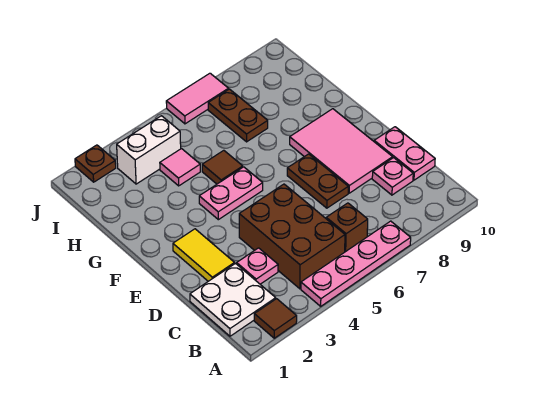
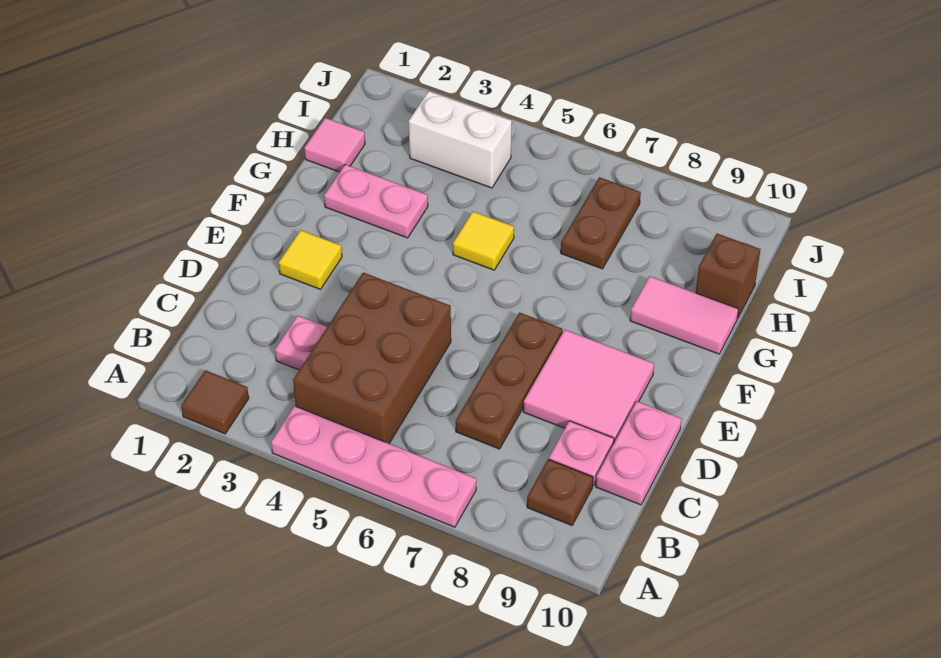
white 2x2 plate [190,264,276,336] -> none
brown 1x1 brick [326,203,368,252] -> brown 1x1 brick moved to [696,234,760,319]
yellow 1x2 tile [173,229,235,281] -> yellow 1x1 tile [279,230,342,289]
brown 1x2 plate [287,154,348,208] -> brown 1x3 plate [456,313,562,449]
pink 2x3 tile [290,109,393,193] -> pink 2x2 tile [523,330,654,443]
pink 1x2 plate [199,167,263,220] -> pink 1x2 plate moved to [324,165,428,238]
brown 1x1 tile [202,150,243,184] -> yellow 1x1 tile [453,211,514,270]
pink 1x1 tile [160,149,200,186] -> pink 1x1 tile moved to [304,118,365,172]
brown 1x1 plate [75,145,116,182] -> brown 1x1 plate moved to [527,459,593,525]
pink 1x2 tile [166,73,229,124] -> pink 1x2 tile moved to [630,276,738,354]

